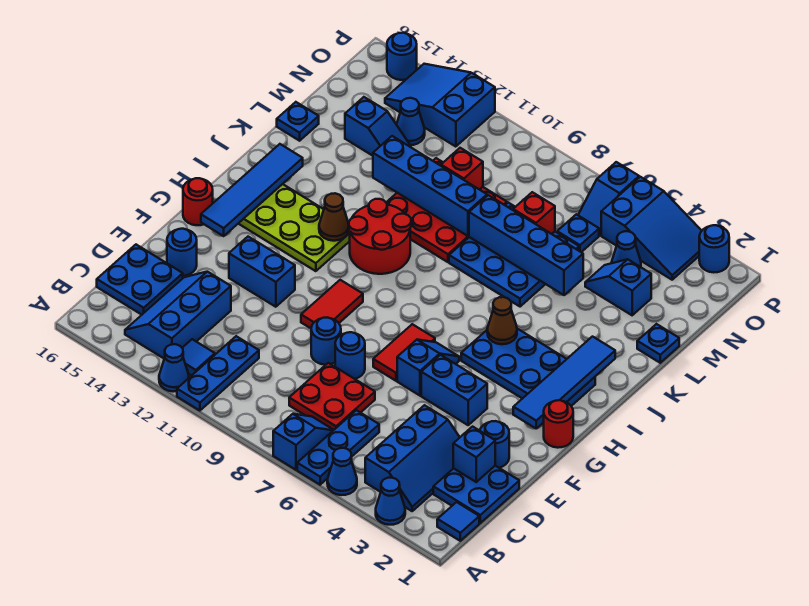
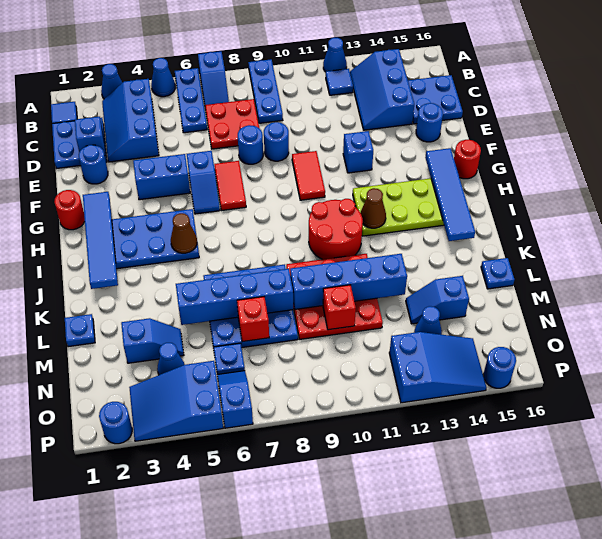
blue 1x3 plate [177,336,259,411] -> blue 1x3 plate moved to [248,59,283,123]
blue 2x3 slope [125,272,231,358] -> blue 2x3 slope turned to [350,49,414,130]
blue 1x2 brick [229,237,295,307] -> blue 1x1 brick [343,131,373,173]

